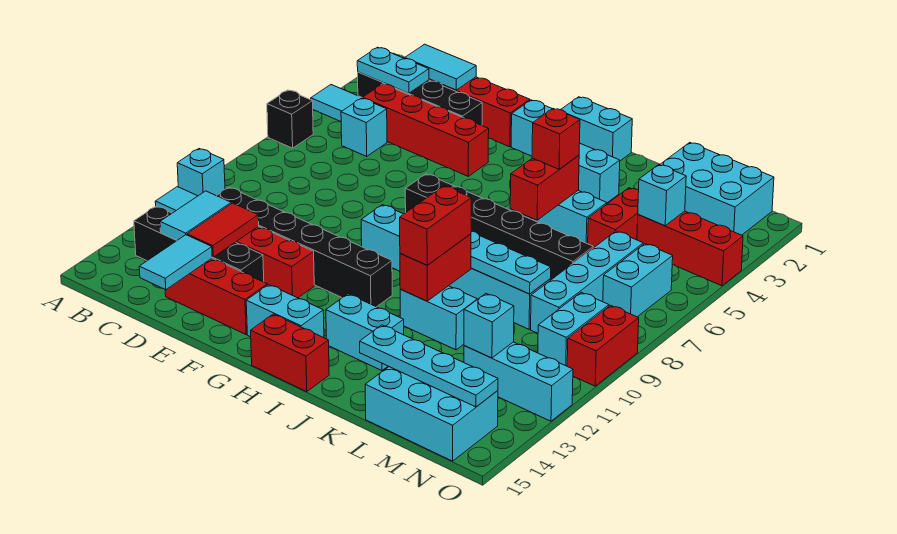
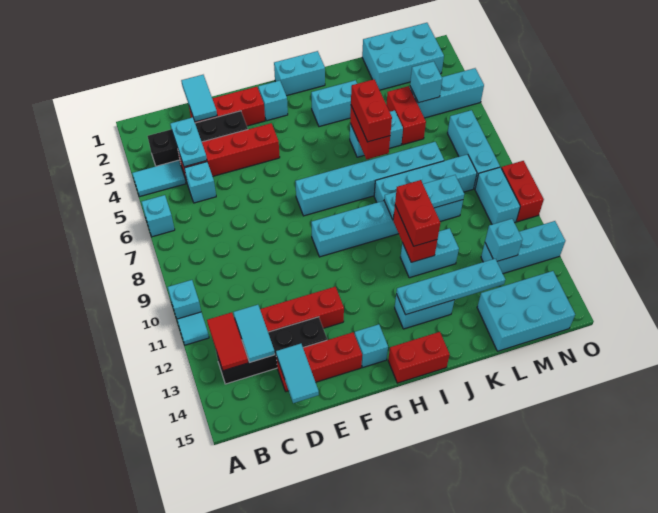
black 1x1 brick [267,90,313,148] -> cyan 1x1 brick [142,195,175,237]
cyan 1x2 plate [357,47,429,93] -> cyan 1x2 plate turned to [170,117,207,167]
cyan 1x2 tile [405,44,476,90] -> cyan 1x2 tile turned to [181,75,217,122]
black 1x6 brick [217,187,392,307] -> none
red 1x2 tile [187,203,259,257] -> red 1x2 tile moved to [207,312,248,371]
black 1x6 brick [405,174,593,280] -> cyan 1x6 brick [295,142,444,216]
cyan 1x2 brick [246,285,324,338] -> cyan 1x1 brick [355,324,388,367]
red 1x1 brick [532,109,580,169] -> red 1x2 brick [351,79,392,142]
cyan 1x4 plate [360,325,498,407] -> cyan 1x4 plate moved to [396,259,505,315]
red 1x3 brick [637,211,743,286] -> cyan 1x3 brick [410,68,484,118]
cyan 1x4 brick [531,231,643,333] -> cyan 1x4 brick turned to [374,154,477,203]
cyan 1x2 brick [603,244,673,317] -> cyan 1x3 brick [448,110,500,189]

